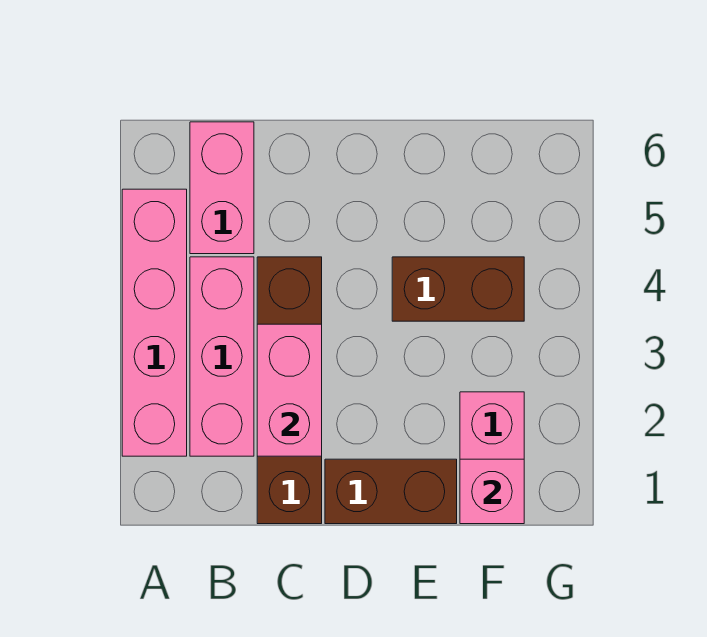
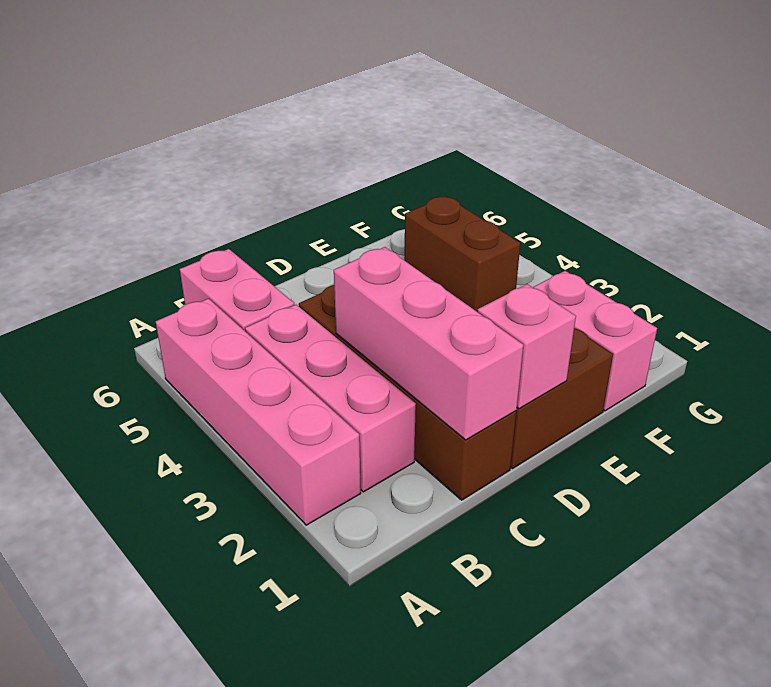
pink 1x2 brick [257,324,322,456] -> pink 1x3 brick [334,247,523,440]
brown 1x2 brick [392,257,524,321] -> brown 1x2 brick turned to [404,196,520,312]
pink 1x1 brick [460,459,524,524] -> pink 1x1 brick moved to [478,284,576,409]

